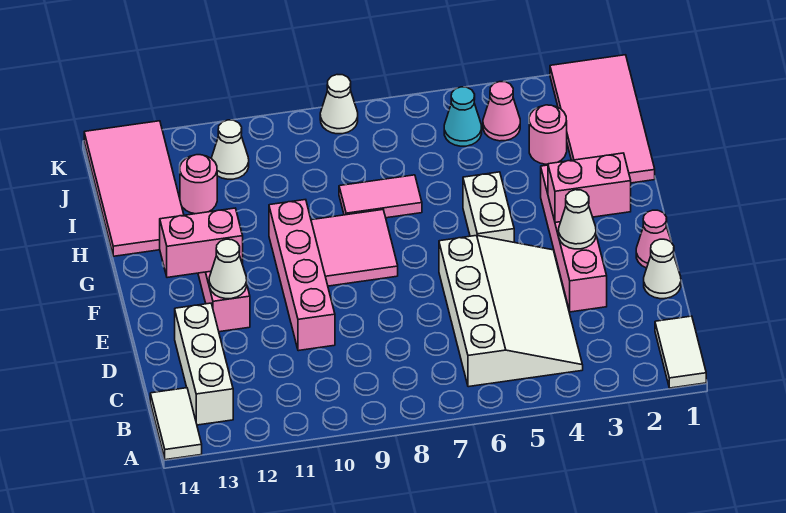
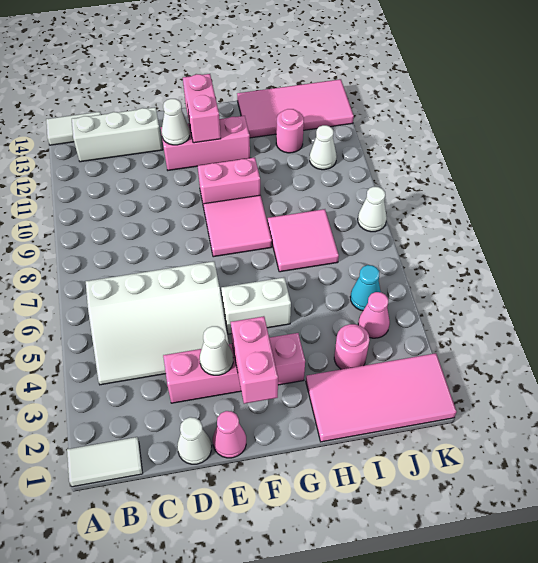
pink 1x4 brick [269,200,335,351] -> pink 1x2 brick [198,157,260,207]
pink 1x2 tile [339,175,422,218] -> pink 2x2 tile [268,209,339,272]

